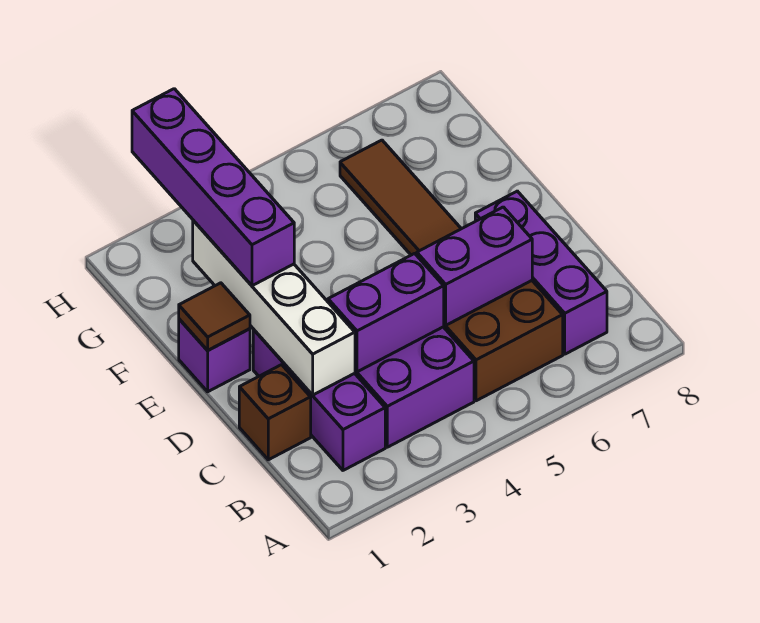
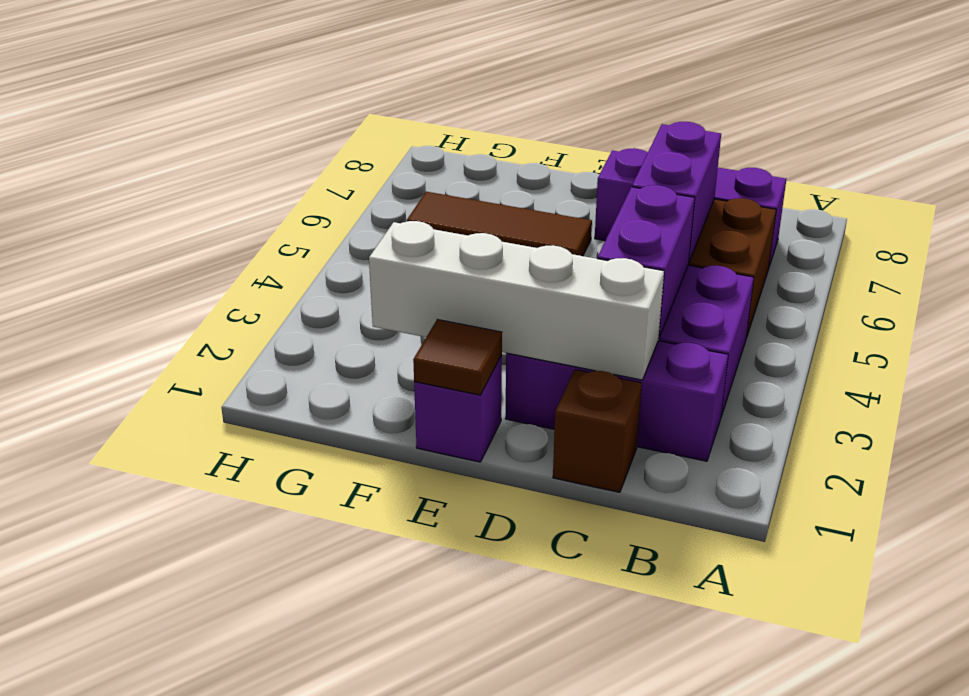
purple 1x4 brick [132,89,294,286] -> none

